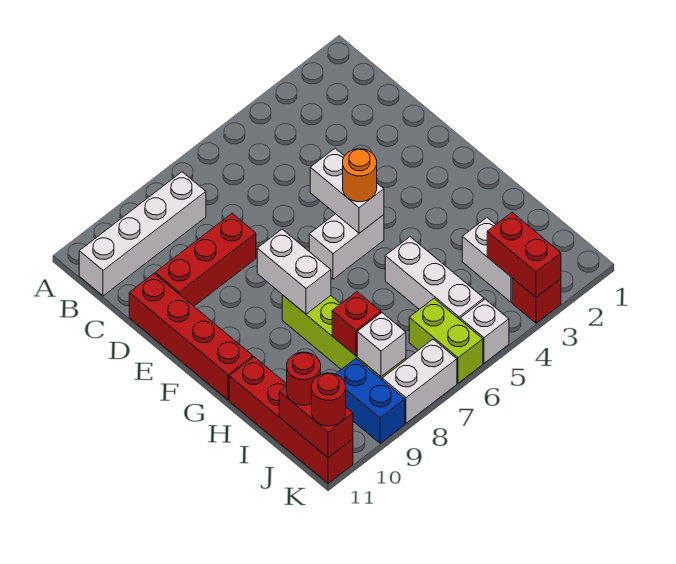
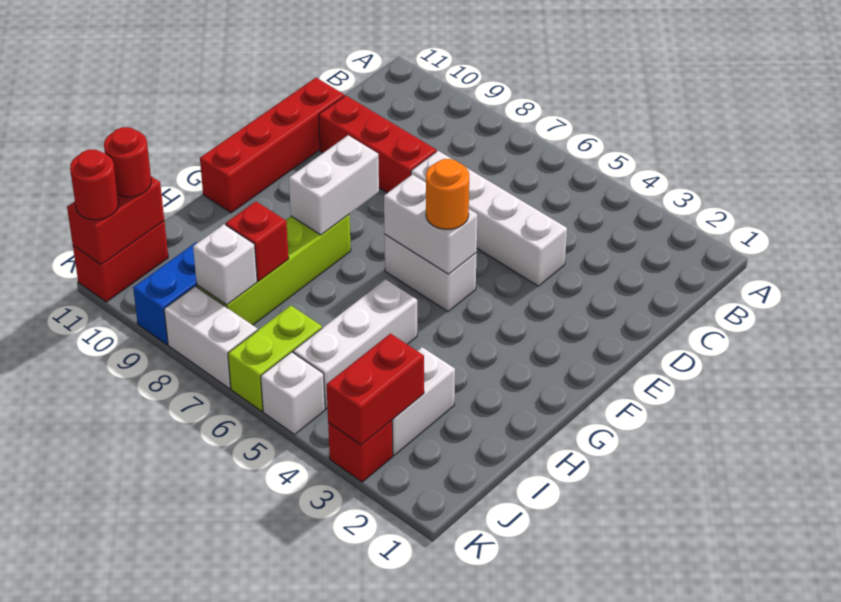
white 1x4 brick [79,172,206,296] -> white 1x4 brick moved to [411,151,567,286]
white 1x2 brick [310,148,384,233] -> white 1x2 brick turned to [384,175,477,274]
red 1x4 brick [229,357,353,483] -> red 1x2 brick [73,221,168,302]

